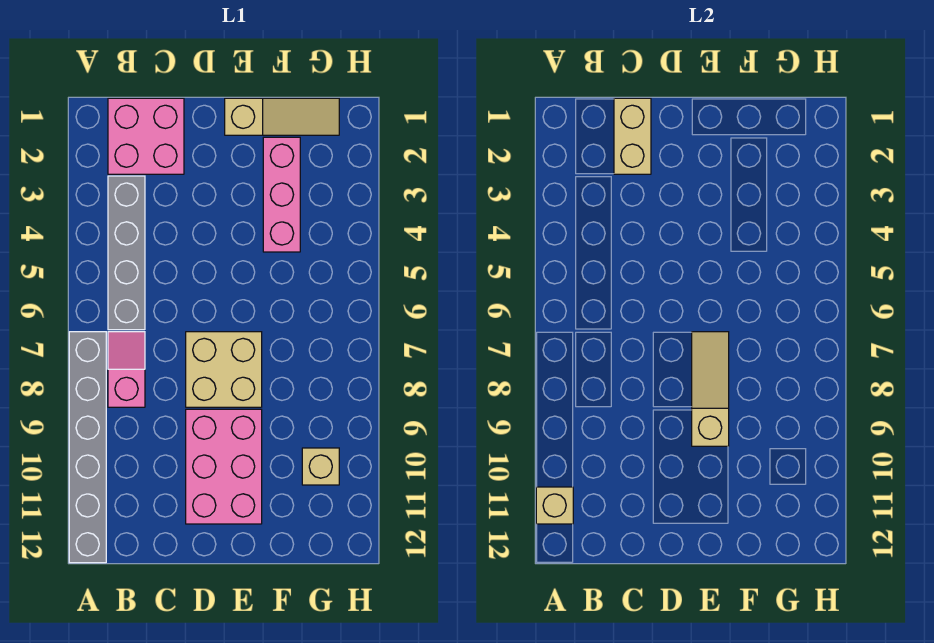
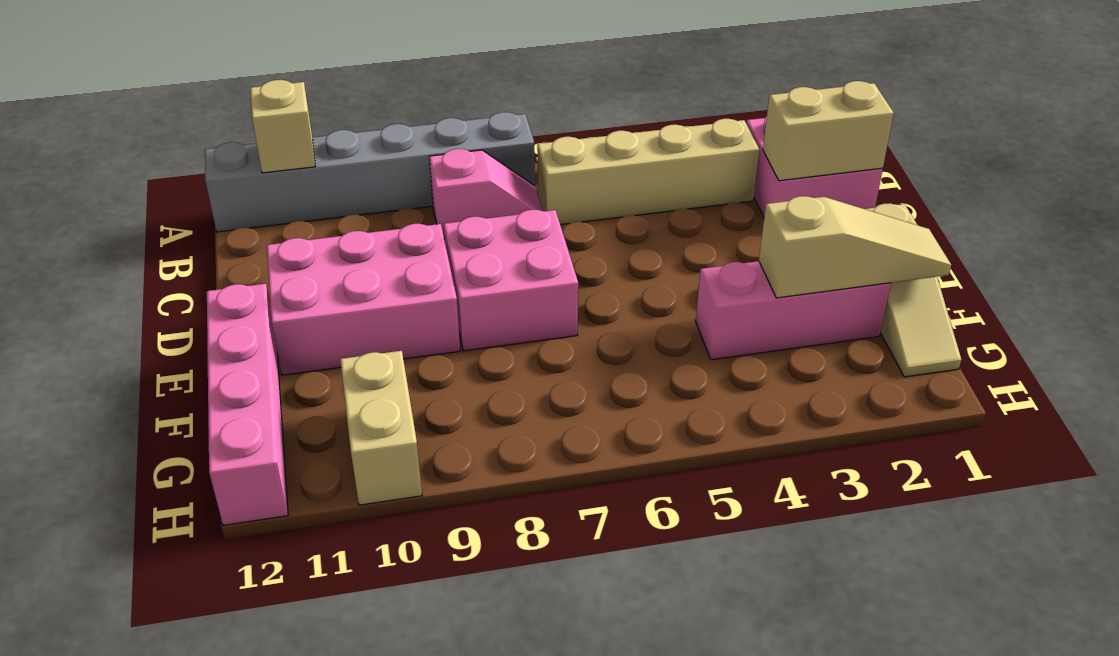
grey 1x4 brick [108,176,145,330] -> tan 1x4 brick [537,119,759,225]
tan 2x2 brick [186,332,262,407] -> pink 2x2 brick [444,210,578,351]
tan 1x3 slope [692,332,729,446] -> tan 1x3 slope moved to [759,196,951,298]
none -> pink 1x4 brick [207,284,288,525]
tan 1x1 brick [302,448,339,485] -> tan 1x2 brick [340,351,422,505]

